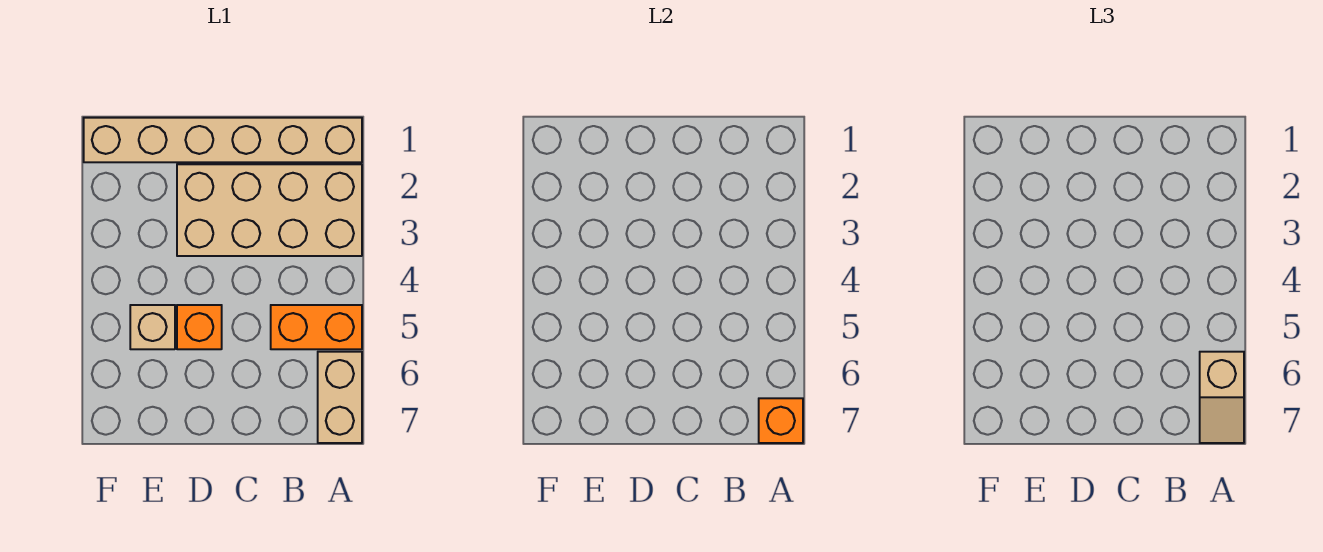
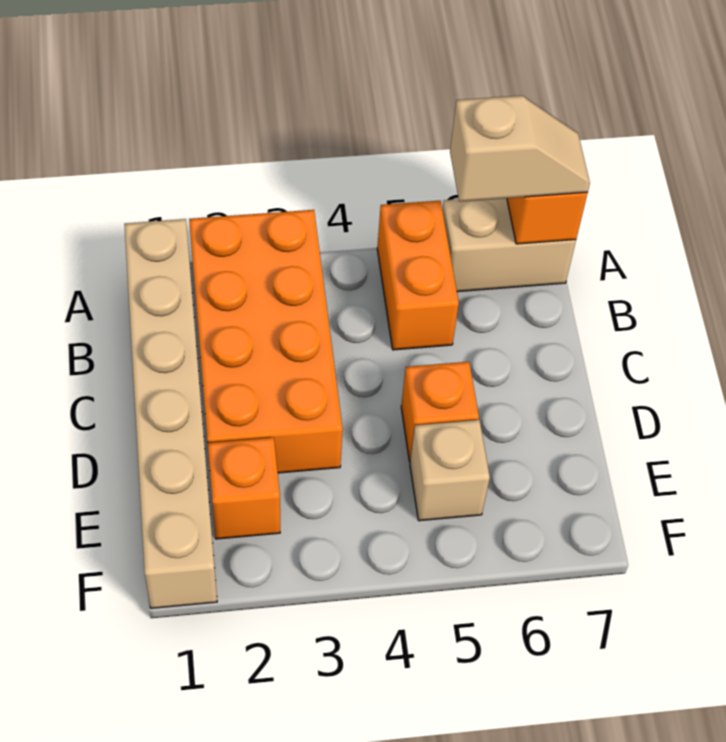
tan 2x4 brick [177,164,362,256] -> orange 2x4 brick [189,210,343,473]
none -> orange 1x1 brick [208,437,280,539]

